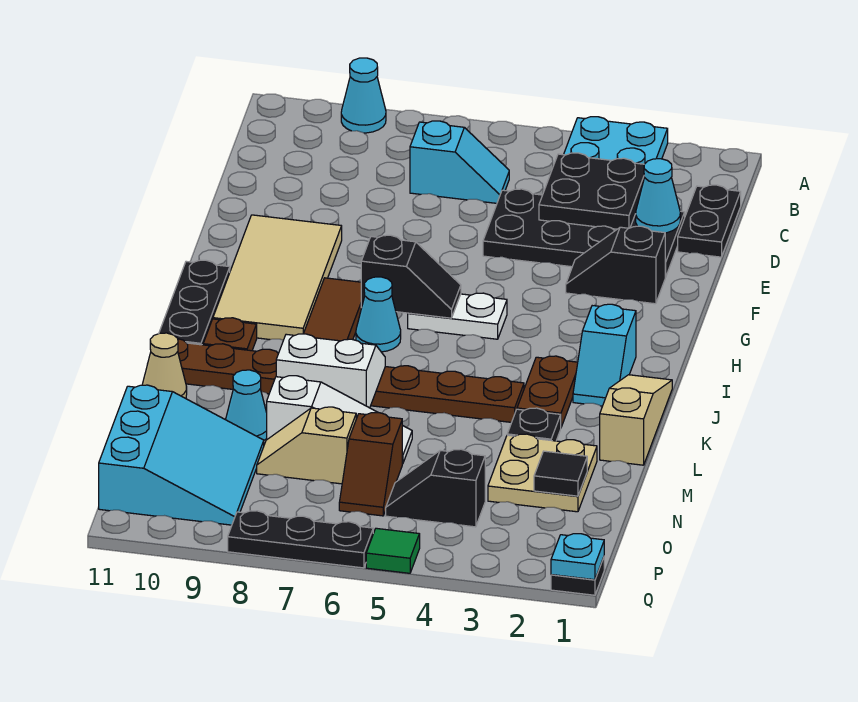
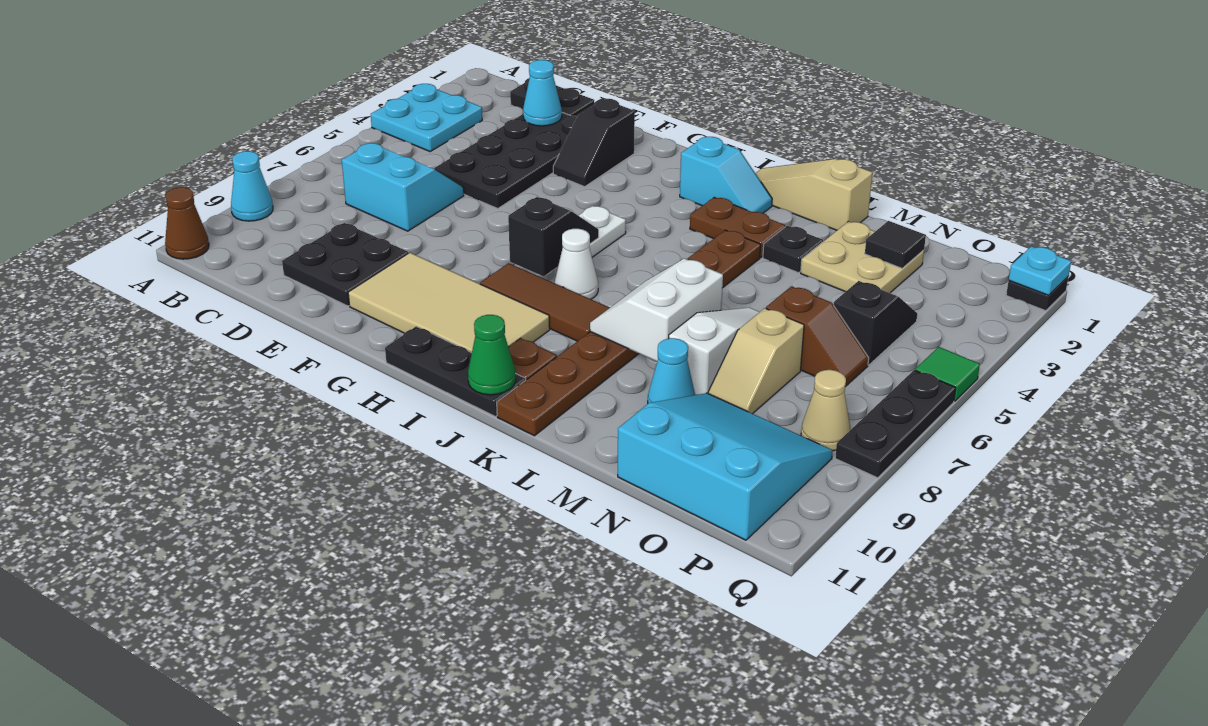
none -> brown 1x1 cone [165,187,209,259]
black 2x2 plate [539,153,644,229] -> black 2x2 plate moved to [282,223,408,306]
cyan 1x2 slope [410,121,509,203] -> cyan 2x2 slope [342,143,464,231]
cyan 1x1 cone [356,277,401,352] -> white 1x1 cone [555,229,598,299]
none -> green 1x1 cone [468,315,516,395]
tan 1x1 cone [142,333,187,398] -> tan 1x1 cone moved to [801,370,850,451]
black 1x2 slope [386,449,485,527] -> black 1x2 slope turned to [834,281,917,365]

